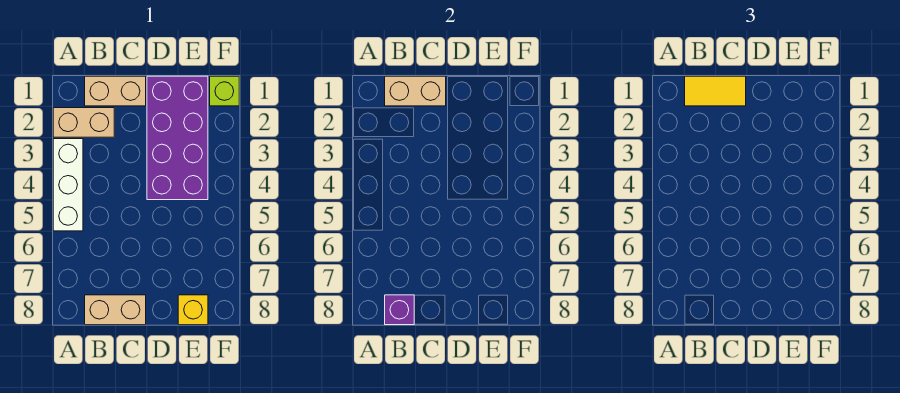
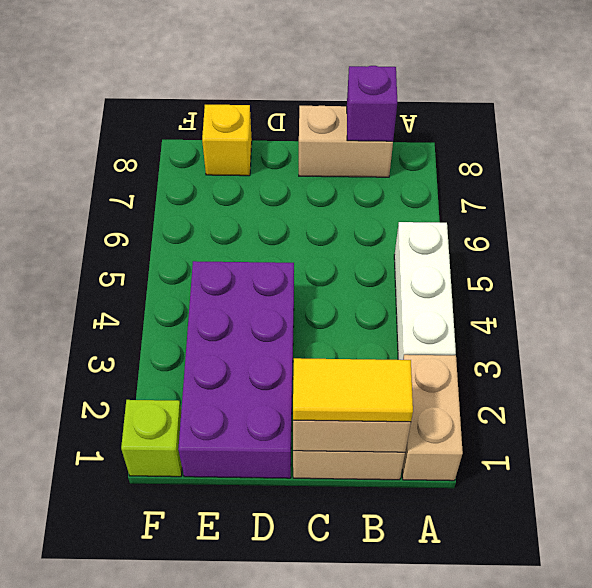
tan 1x2 brick [53,108,114,137] -> tan 1x2 brick turned to [402,355,463,481]

